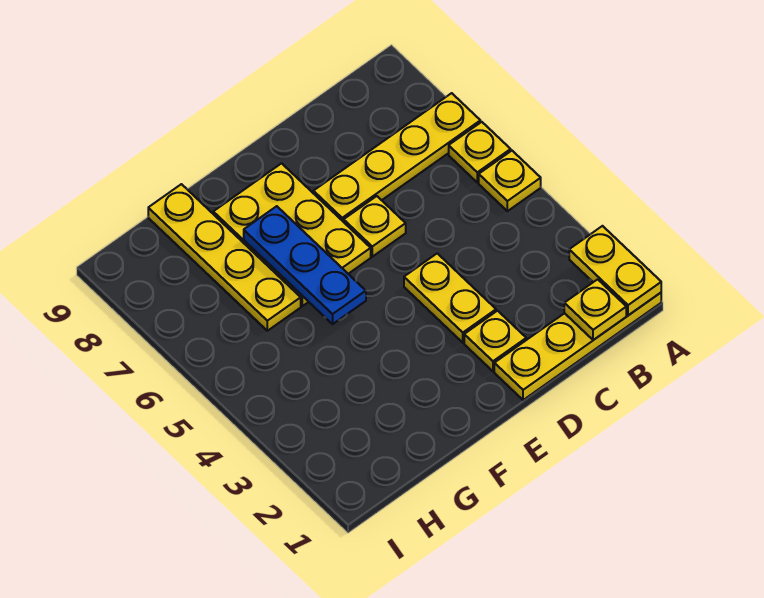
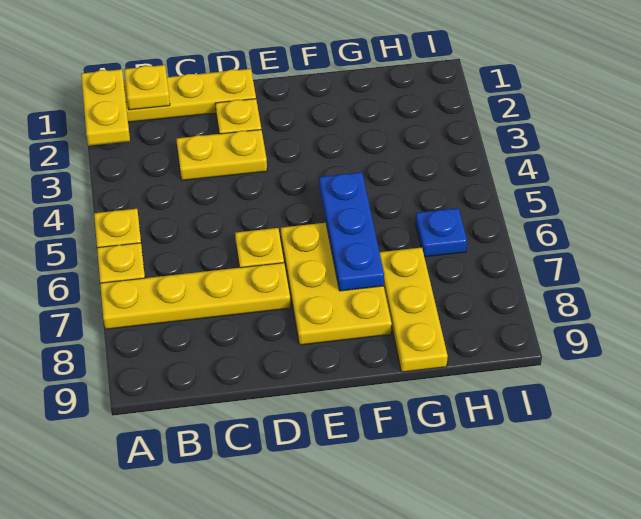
yellow 1x2 plate [404,253,496,343] -> yellow 1x2 plate turned to [176,130,267,180]
yellow 1x4 plate [148,184,301,331] -> yellow 1x3 plate [379,247,448,372]
none -> blue 1x1 plate [415,208,467,257]

